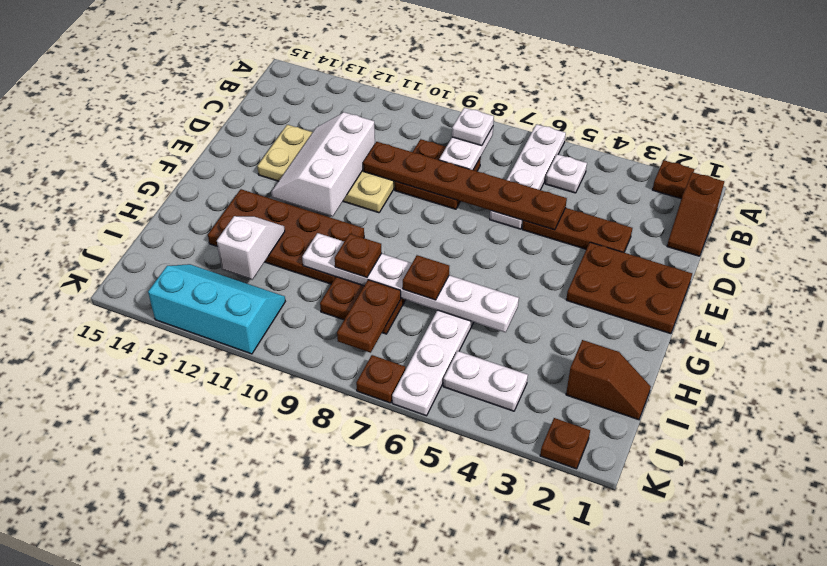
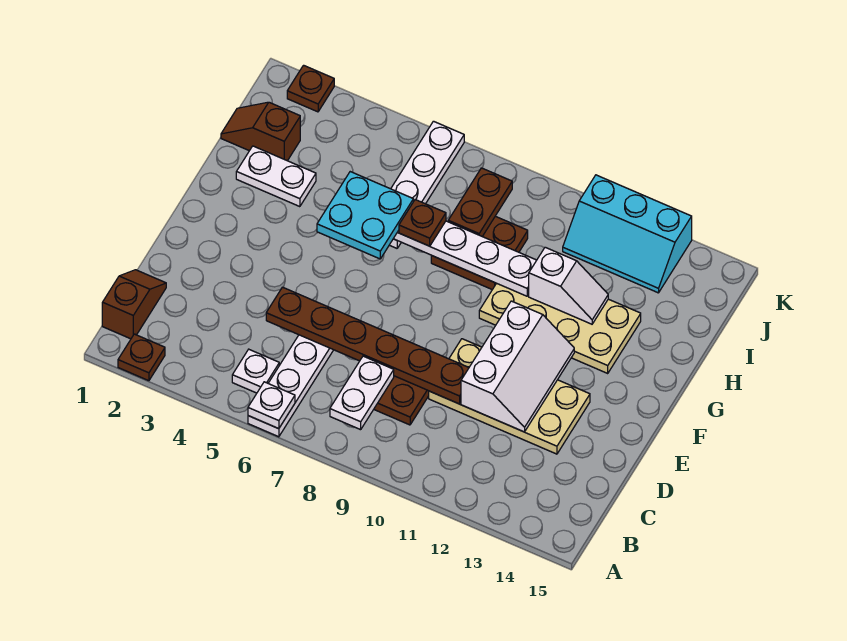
white 1x1 plate [452,108,494,146] -> white 1x1 plate moved to [248,382,295,429]
brown 1x3 plate [522,208,632,252] -> none
brown 2x3 plate [566,242,692,334] -> none
none -> cyan 2x2 plate [317,172,413,259]
brown 2x4 plate [208,189,364,284] -> tan 2x4 plate [479,283,641,373]
brown 1x1 plate [335,234,382,277] -> none
white 1x2 slope [217,216,285,280] -> white 1x2 slope turned to [529,247,608,324]
white 1x2 plate [443,351,528,411] -> white 1x2 plate moved to [236,146,316,207]
brown 1x1 plate [356,355,405,403] -> none

